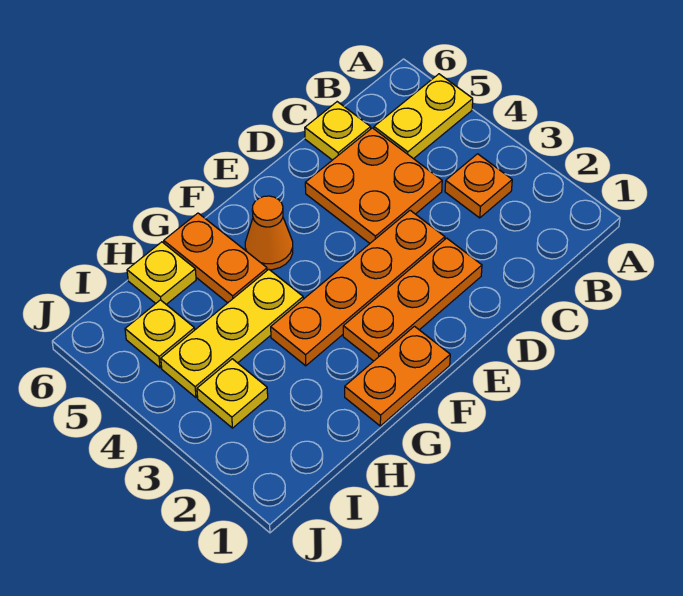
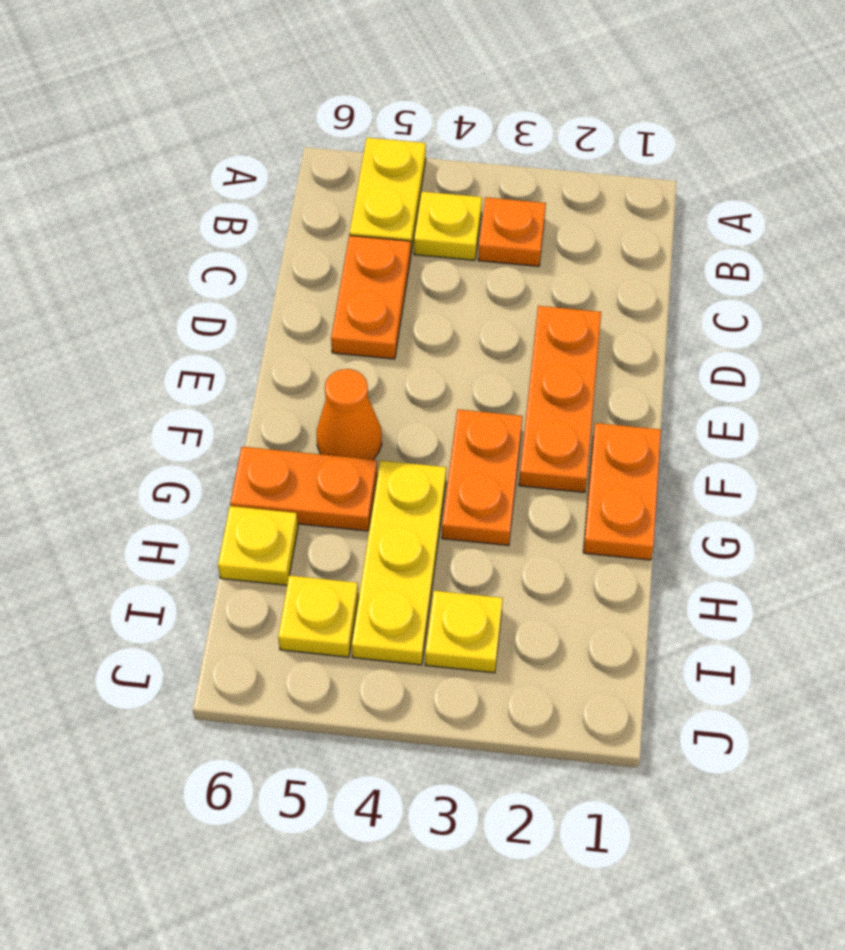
orange 2x2 plate [305,128,442,243] -> orange 1x2 plate [331,235,411,359]
yellow 1x1 plate [305,102,371,160] -> yellow 1x1 plate moved to [414,192,482,260]
orange 1x4 plate [271,210,445,366] -> orange 1x2 plate [442,409,523,546]

